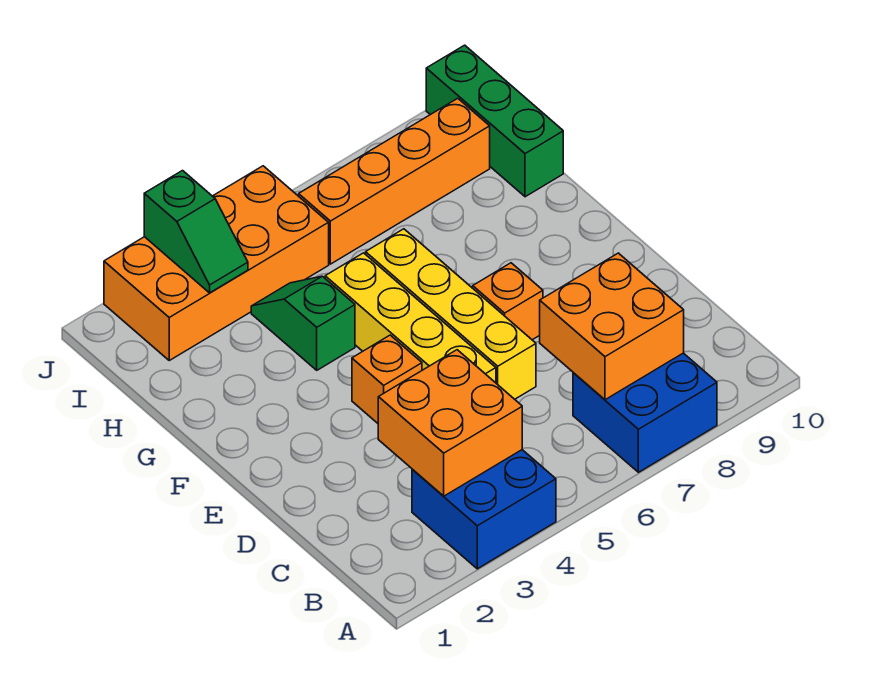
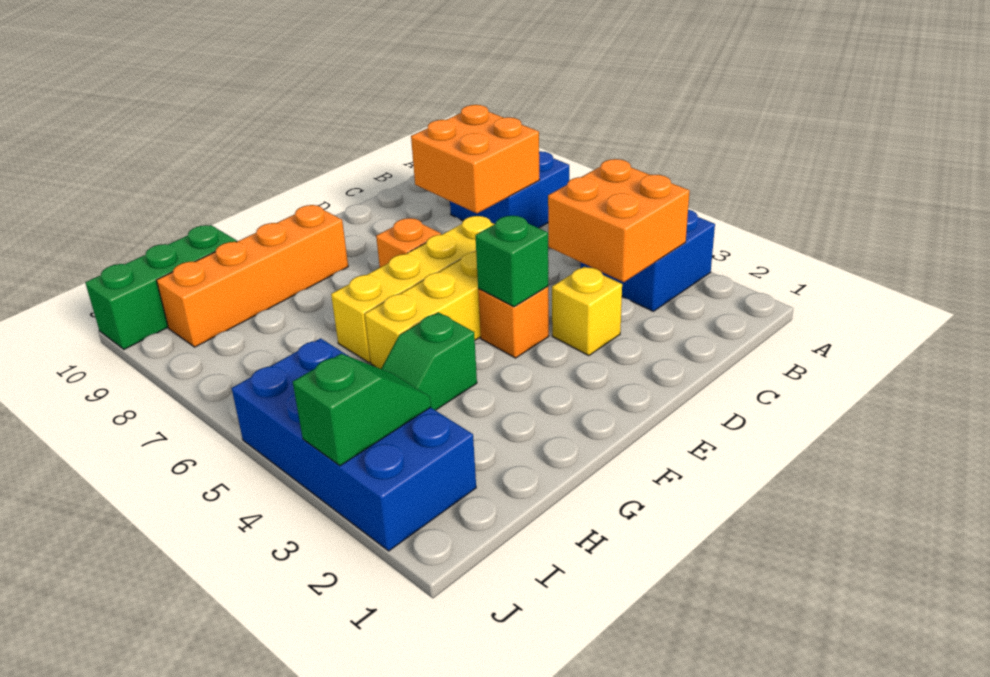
none -> yellow 1x1 brick [552,266,622,356]
none -> green 1x1 brick [475,216,548,307]
orange 2x4 brick [104,166,329,360] -> blue 2x4 brick [232,338,476,551]
orange 1x4 brick [299,98,490,264] -> orange 1x4 brick turned to [157,205,348,347]

